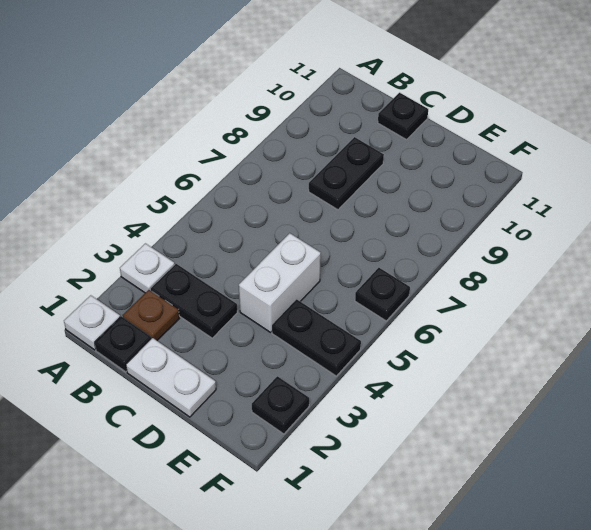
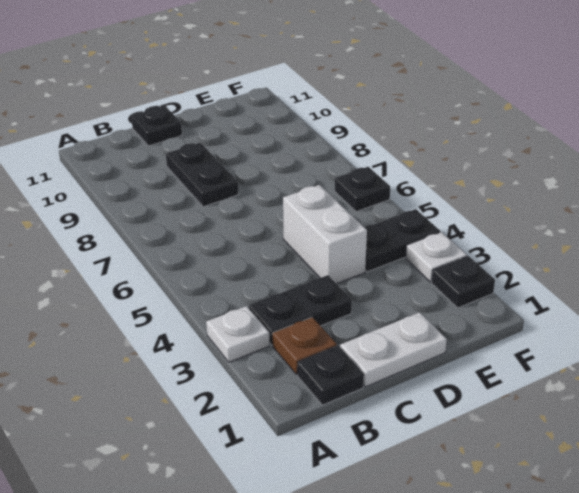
white 1x1 plate [64,295,120,350] -> white 1x1 plate moved to [406,232,467,282]

